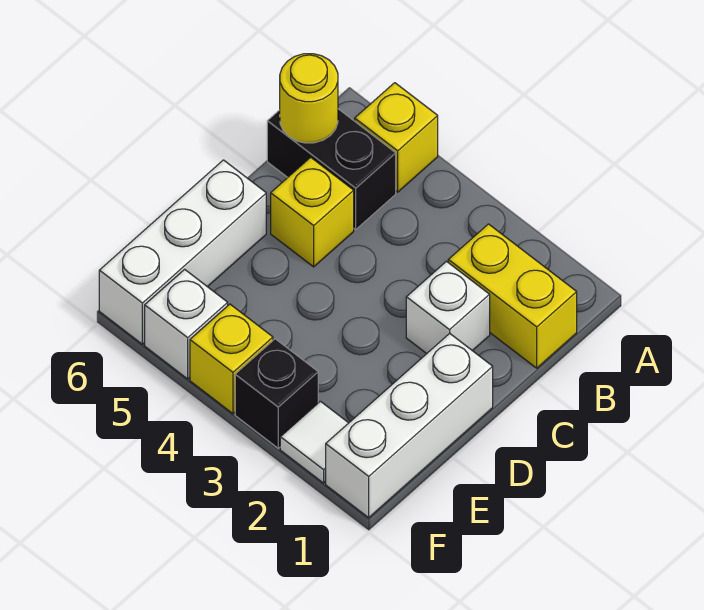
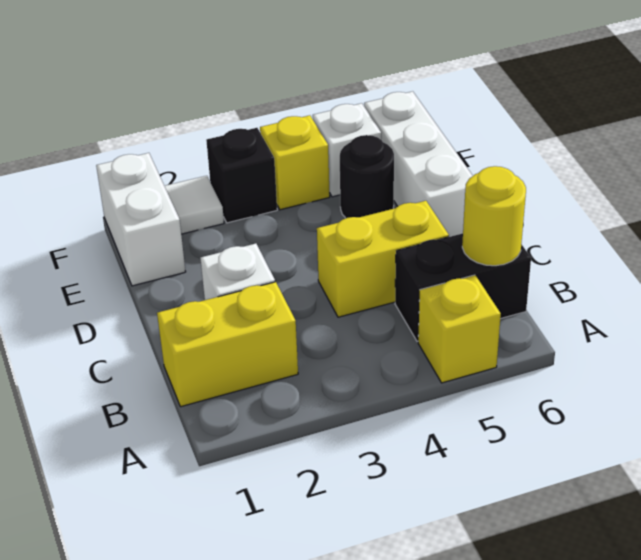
yellow 1x1 brick [271,157,354,267] -> yellow 1x2 brick [317,201,449,317]
white 1x3 brick [326,333,493,518] -> white 1x2 brick [96,153,186,286]
none -> black 1x1 round brick [340,135,394,218]

